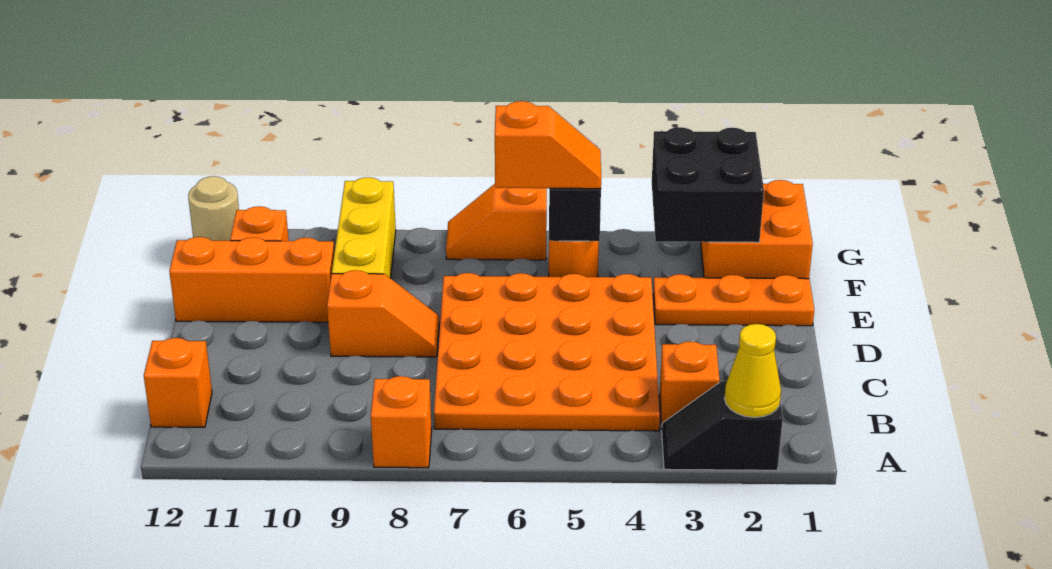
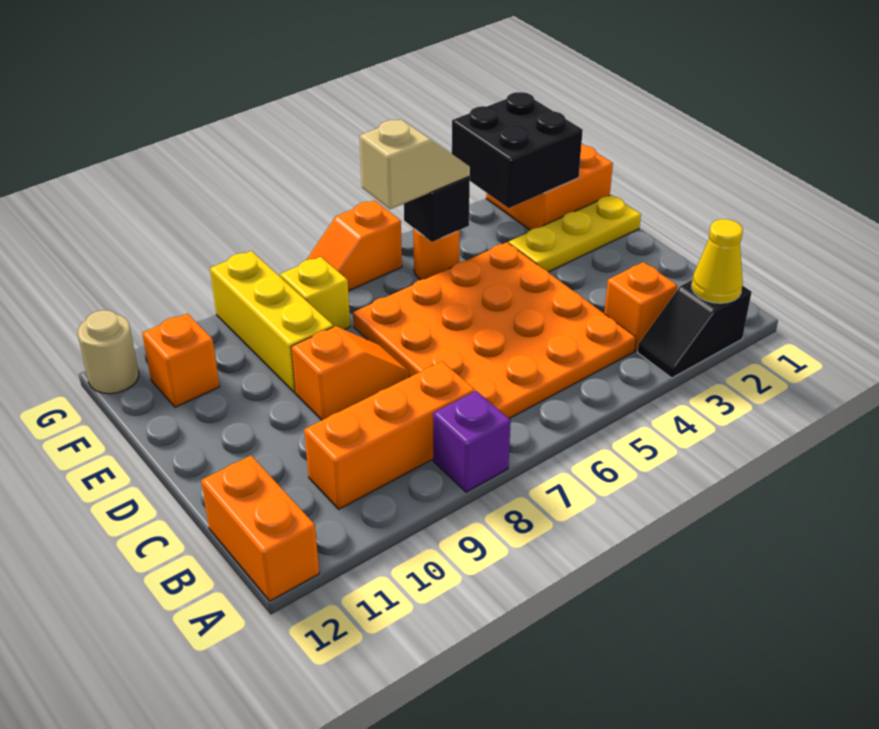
orange 1x1 brick [371,376,432,468] -> purple 1x1 brick [433,391,511,492]
orange 1x1 brick [144,338,212,427] -> orange 1x2 brick [201,456,319,601]
orange 1x3 plate [653,274,814,326] -> yellow 1x3 plate [509,195,641,272]
orange 1x3 brick [169,237,334,322] -> orange 1x3 brick moved to [304,361,475,509]
orange 1x2 slope [495,101,601,189] -> tan 1x2 slope [360,119,470,209]
none -> yellow 1x1 brick [280,257,350,330]

